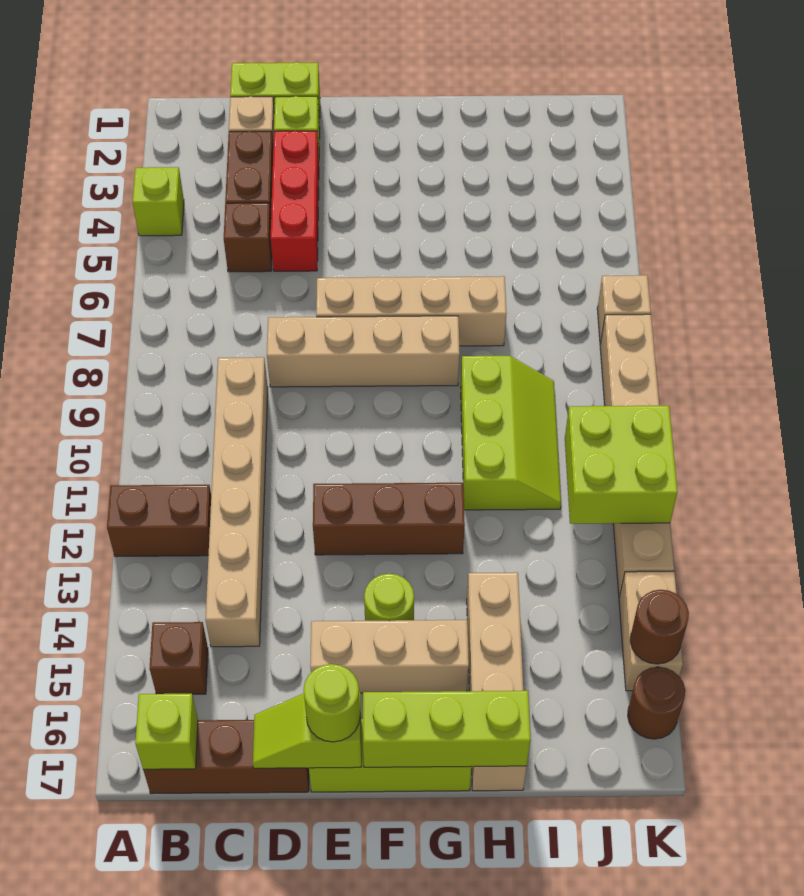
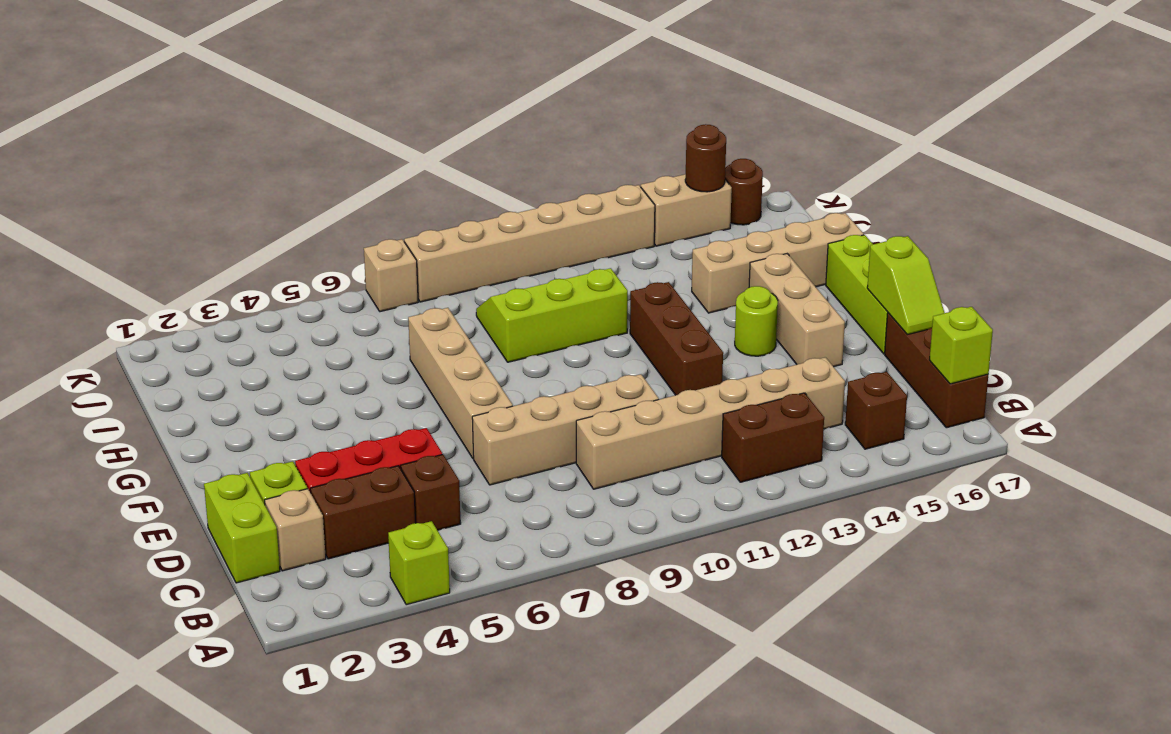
brown 1x2 brick [107,485,211,557] -> brown 1x2 brick turned to [722,393,824,482]
tan 1x4 brick [267,316,460,387] -> tan 1x4 brick turned to [472,374,659,485]
lime 1x1 round brick [304,664,360,742] -> none
lime 1x3 brick [363,691,531,767] -> none
lime 2x2 brick [565,406,678,524] -> none

